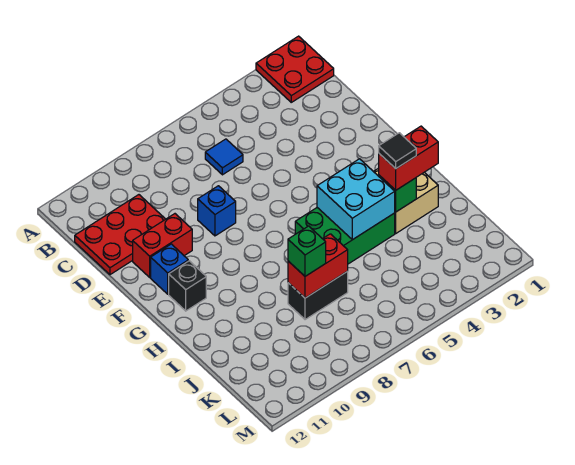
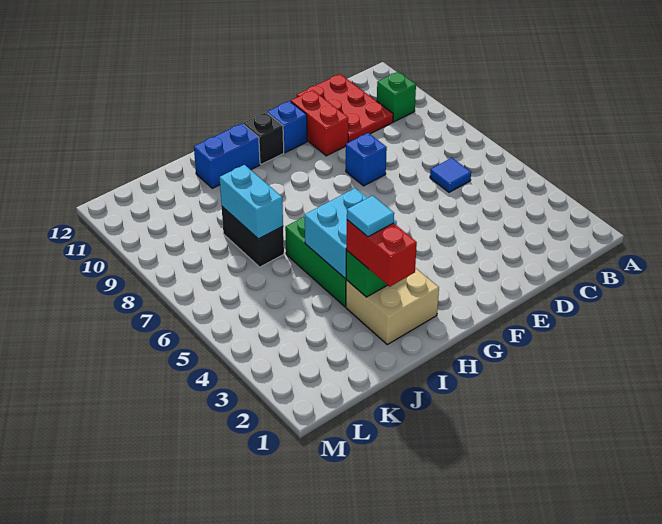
red 2x2 plate [256,36,334,102] -> none
none -> blue 1x2 brick [194,124,260,188]
black 1x1 tile [379,133,416,169] -> cyan 1x1 tile [347,196,394,237]
red 1x2 brick [288,234,348,298] -> cyan 1x2 brick [220,165,283,239]
green 1x1 brick [288,226,326,276] -> green 1x1 brick moved to [377,72,416,122]

